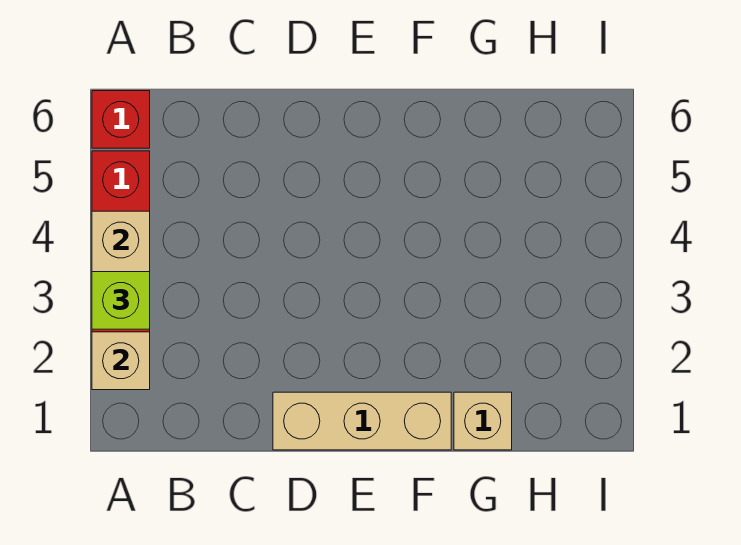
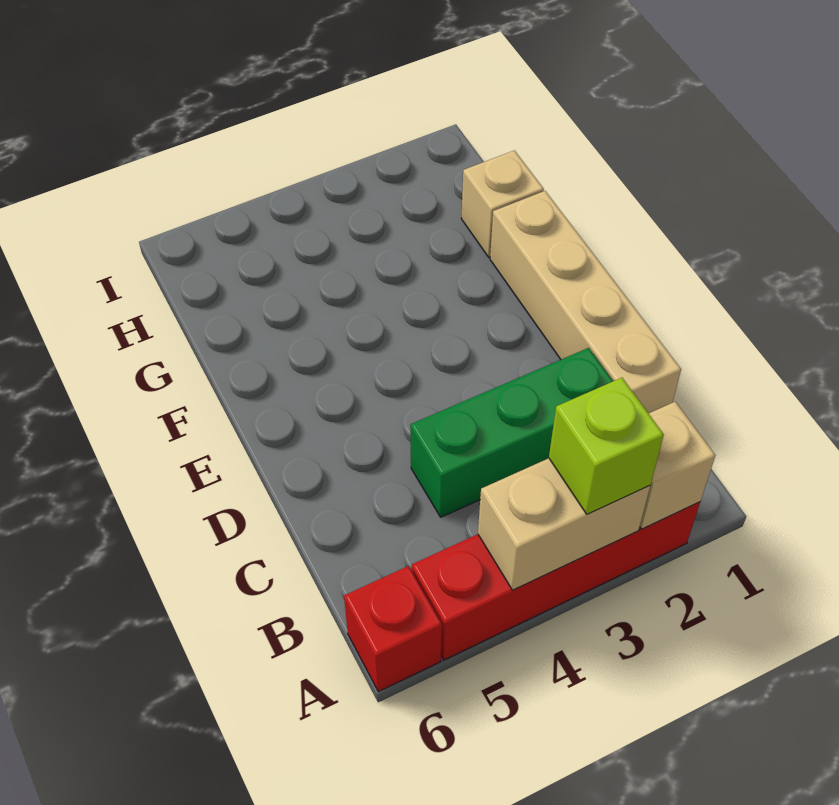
none -> green 1x3 brick [410,348,613,517]
tan 1x3 brick [273,392,451,450] -> tan 1x4 brick [490,191,681,413]

